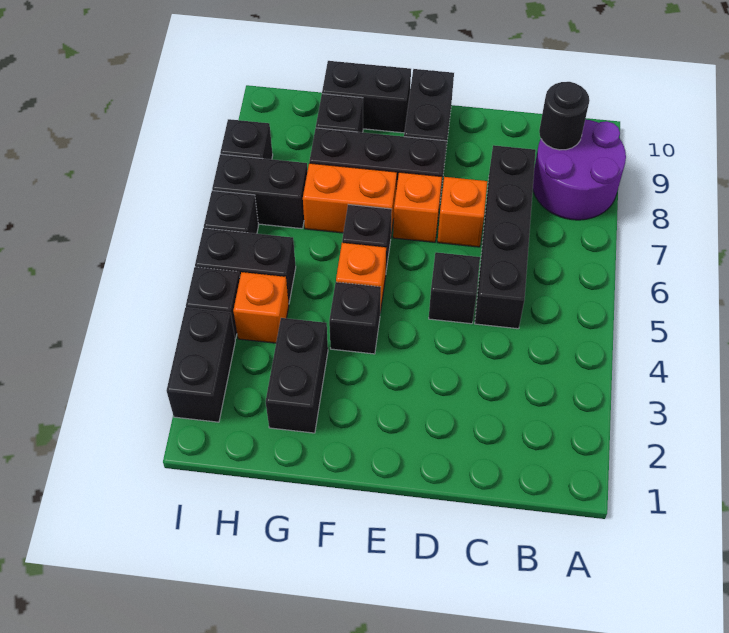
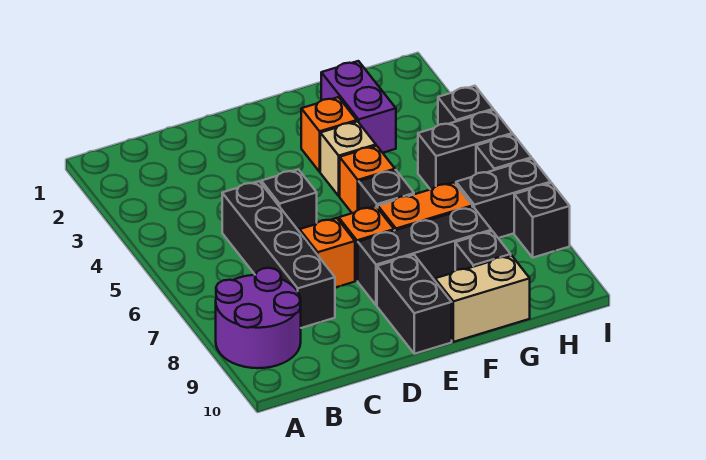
black 1x1 round brick [539,82,590,150] -> none
black 1x1 brick [329,282,381,354] -> tan 1x1 brick [320,121,376,196]
black 1x2 brick [322,61,411,133] -> tan 1x2 brick [435,255,530,342]
black 1x2 brick [266,318,328,433] -> purple 1x2 brick [321,61,396,153]
orange 1x1 brick [233,272,289,343] -> orange 1x1 brick moved to [301,97,357,172]
black 1x2 brick [167,308,235,422] -> none

